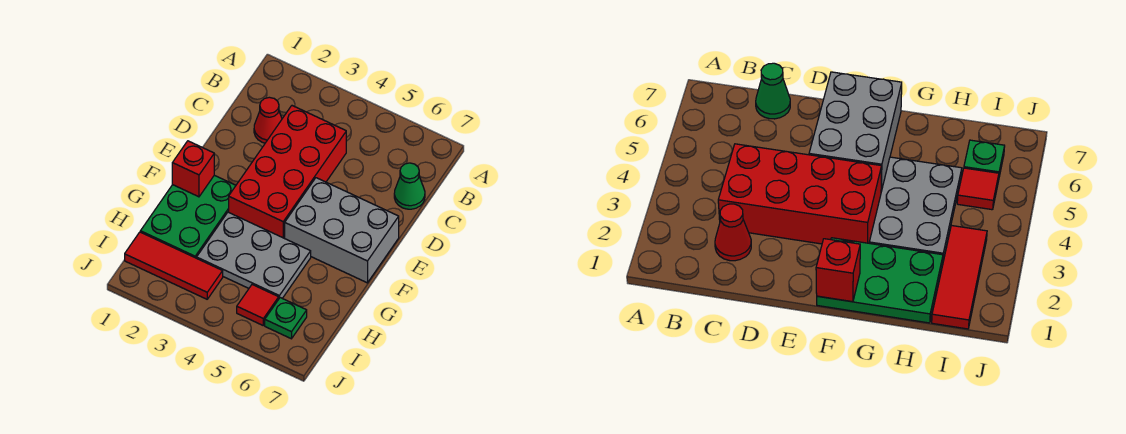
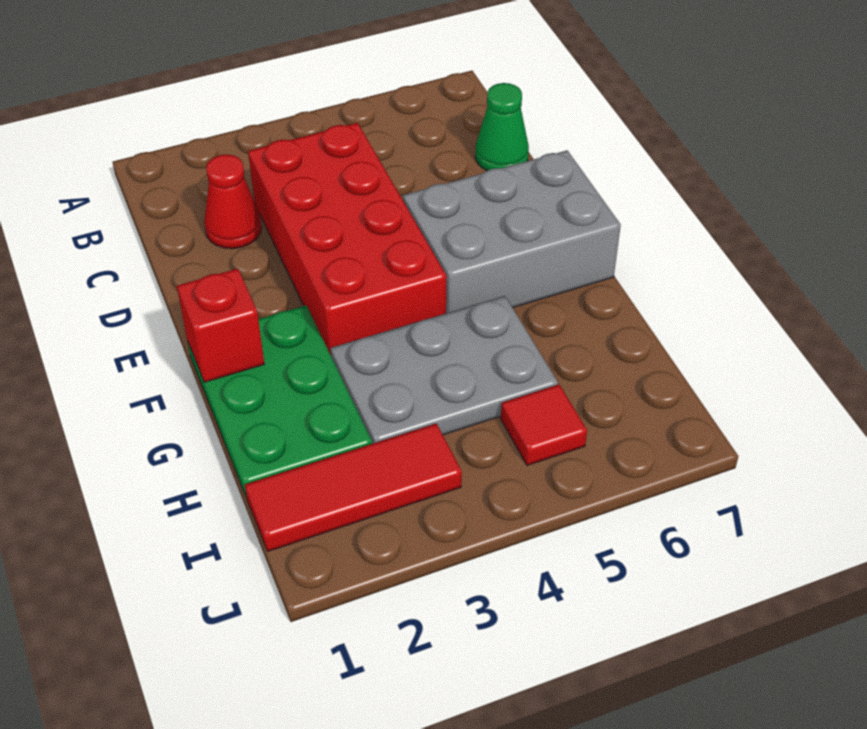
green 1x1 plate [265,298,307,339] -> none

